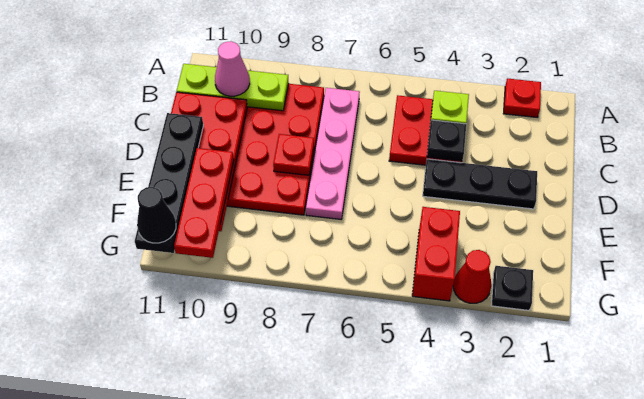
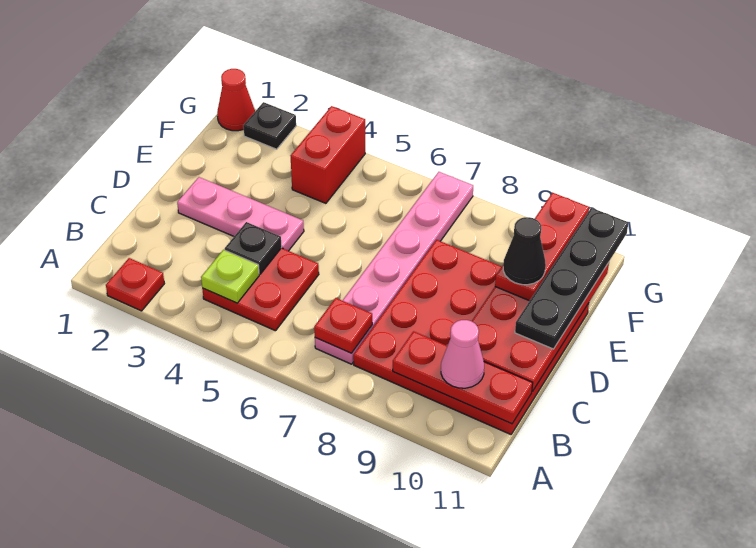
pink 1x4 plate [306,88,360,219] -> pink 1x6 plate [315,172,473,364]
lime 1x3 plate [177,64,289,111] -> red 1x3 plate [393,331,533,424]
black 1x3 plate [423,159,537,209] -> pink 1x3 plate [177,177,304,251]
red 1x1 plate [273,134,314,175] -> red 1x1 plate moved to [314,298,372,353]
red 1x1 cone [453,250,492,303] -> red 1x1 cone moved to [217,69,255,131]
black 1x1 cone [137,187,176,243] -> black 1x1 cone moved to [503,217,546,285]

